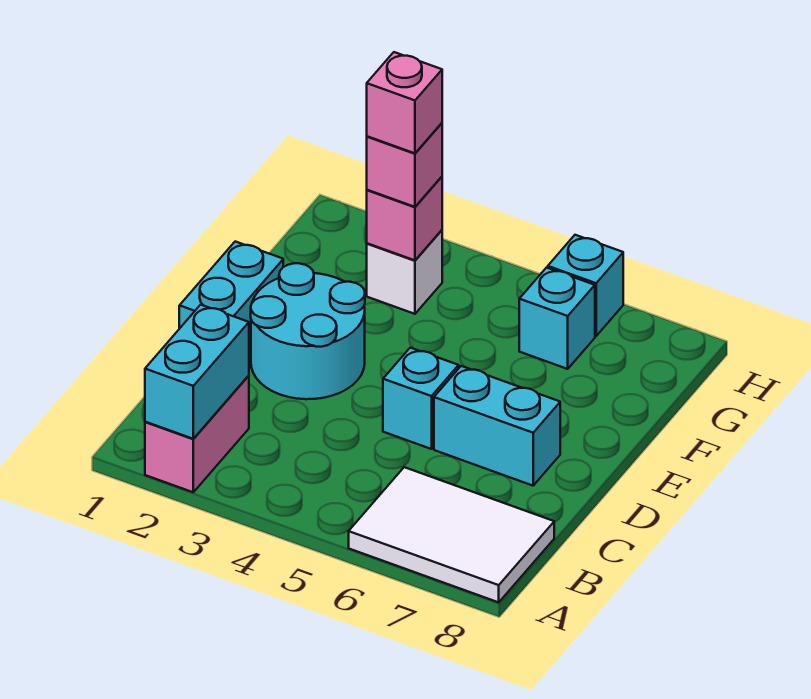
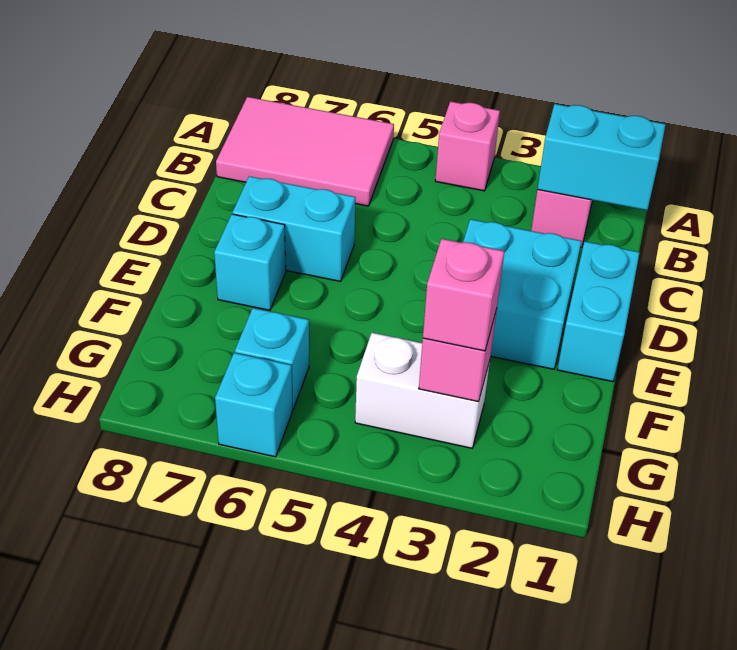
cyan 1x2 brick [145,305,249,439] -> cyan 1x2 brick turned to [538,104,666,210]
white 2x3 tile [349,467,554,602] -> pink 2x3 tile [216,97,394,206]
cyan 2x2 round brick [251,263,365,399] -> cyan 2x2 brick [463,219,581,369]
cyan 1x1 brick [383,348,459,449] -> cyan 1x1 brick moved to [214,214,286,310]
white 1x1 brick [367,230,442,314] -> white 1x2 brick [355,333,490,448]
pink 1x1 brick [367,52,442,153] -> pink 1x1 brick moved to [435,101,500,191]

